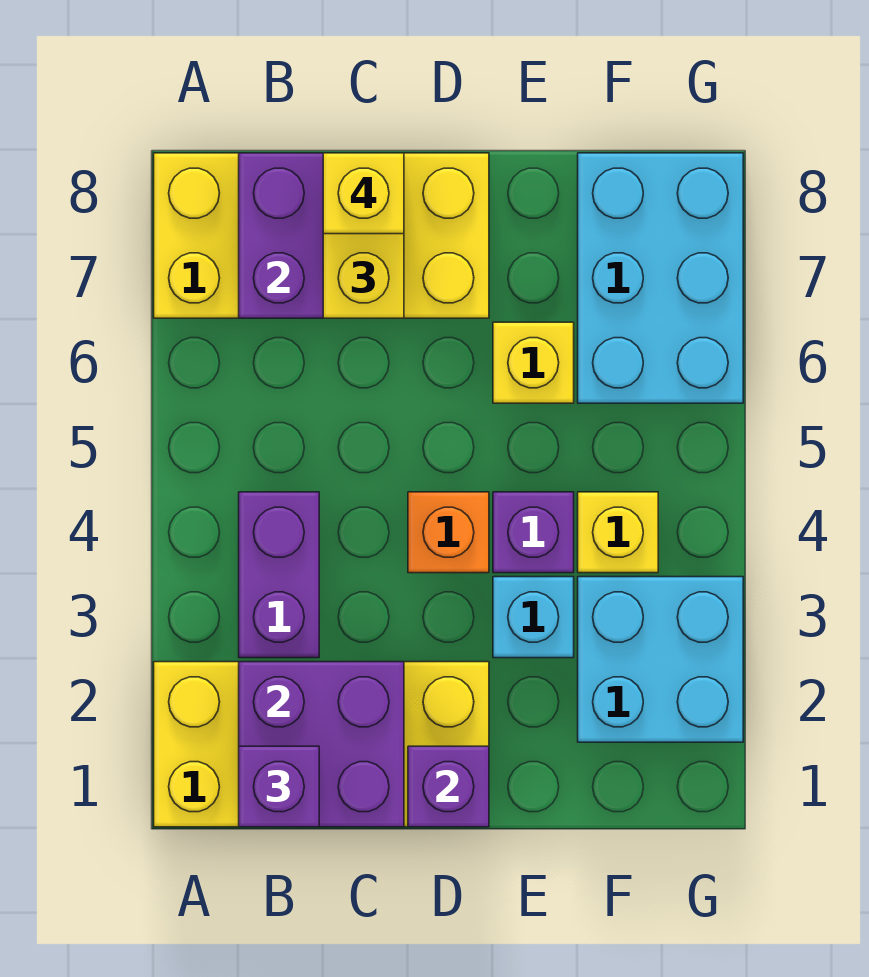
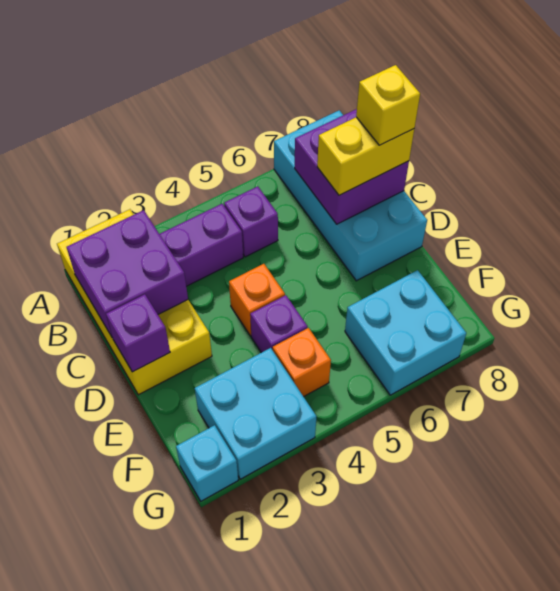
yellow 2x4 brick [154,153,489,318] -> cyan 2x4 brick [274,110,427,281]
purple 1x1 brick [239,746,319,827] -> purple 1x1 brick moved to [224,186,278,257]
cyan 1x1 brick [493,577,574,658] -> cyan 1x1 brick moved to [176,425,238,501]
yellow 1x1 brick [493,322,574,403] -> none
yellow 1x1 brick [578,492,658,573] -> orange 1x1 brick [273,328,331,397]
cyan 2x3 brick [578,153,743,403] -> cyan 2x2 brick [345,270,466,395]

